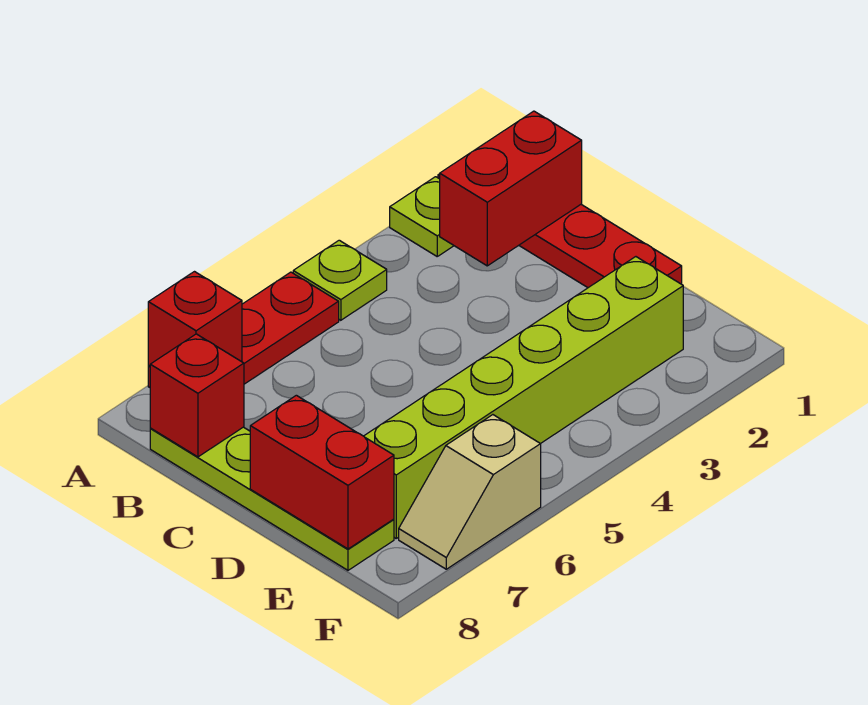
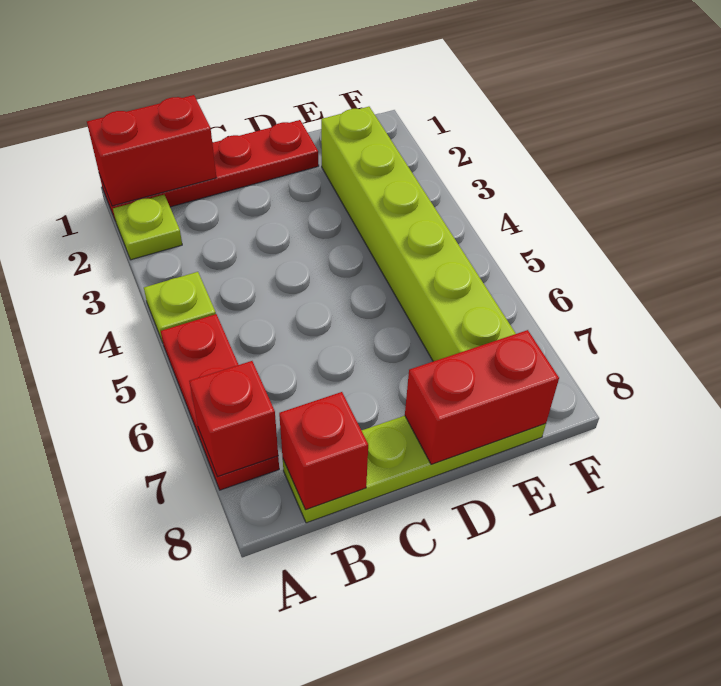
red 1x2 brick [440,111,582,266] -> red 1x2 brick turned to [87,95,216,206]
tan 1x2 slope [399,415,541,569] -> none

